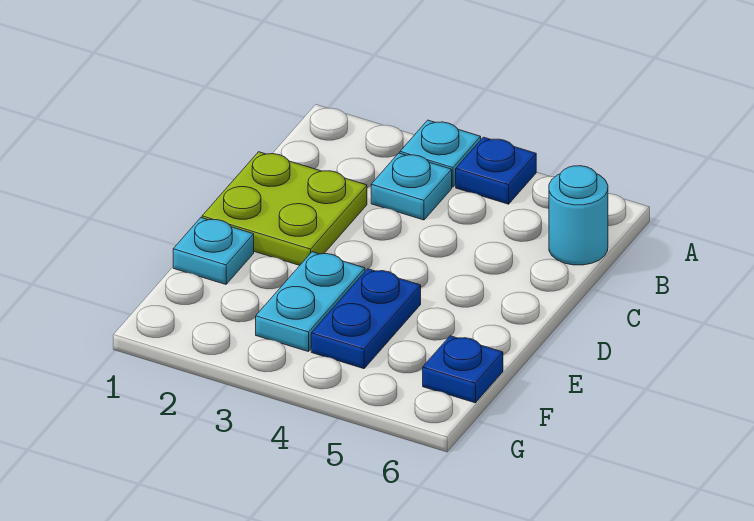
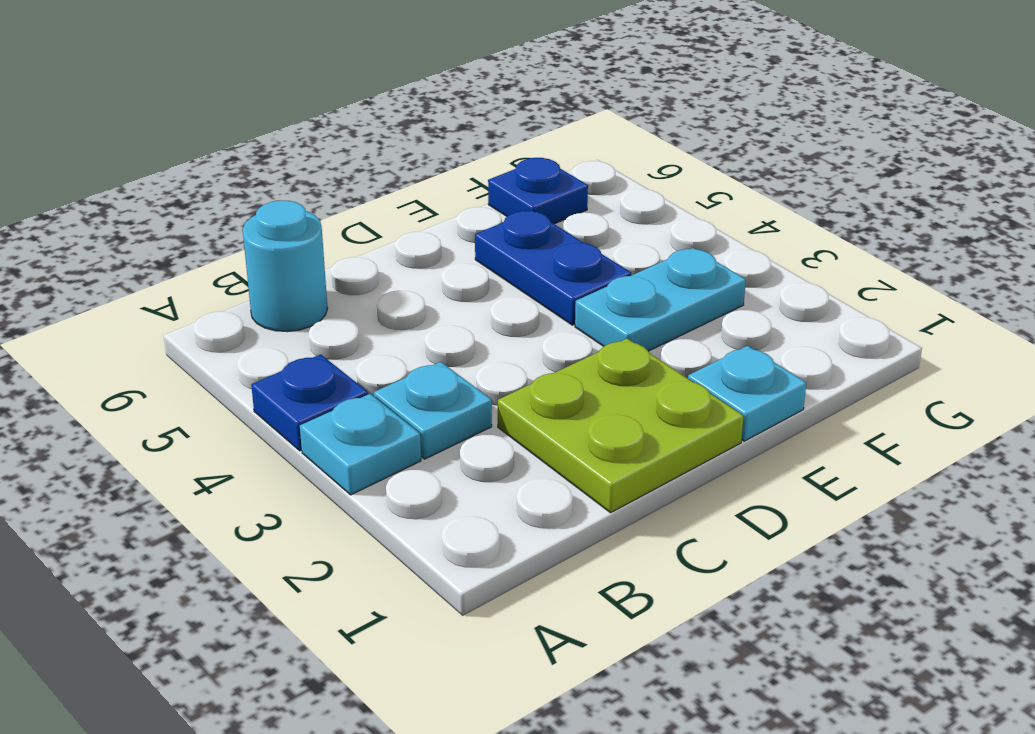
blue 1x2 plate [311,269,421,369] -> blue 1x2 plate turned to [475,210,631,325]

